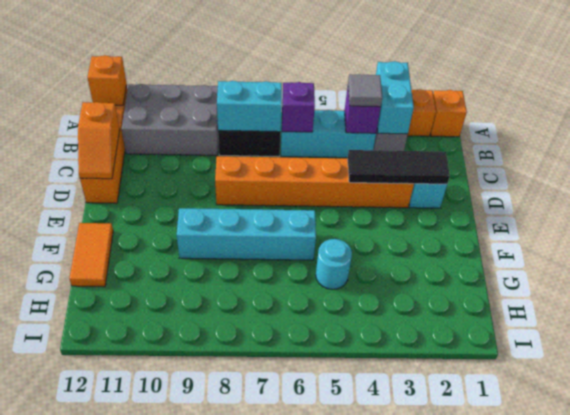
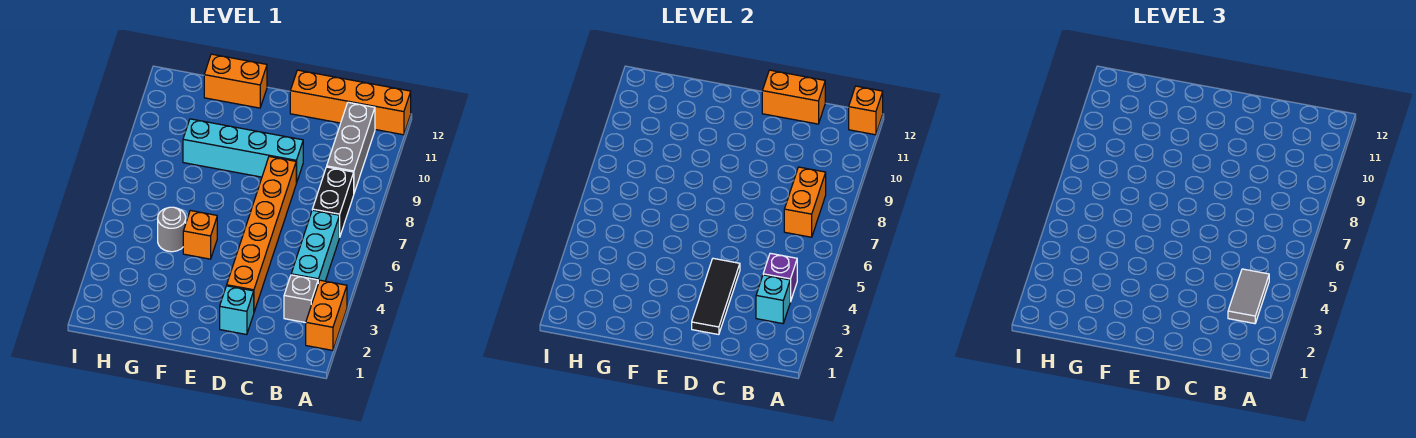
orange 1x1 brick [431,90,467,137] -> orange 1x1 brick moved to [183,211,217,259]
cyan 1x2 brick [376,61,414,134] -> cyan 1x1 brick [756,275,790,324]
grey 2x3 brick [122,84,219,155] -> grey 1x3 brick [327,102,375,193]
grey 1x1 tile [348,74,382,107] -> grey 1x2 tile [1228,269,1269,324]
purple 1x1 brick [282,82,315,132] -> none
cyan 1x2 brick [217,81,282,132] -> orange 1x2 brick [784,167,826,237]
orange 1x2 slope [78,102,120,179] -> orange 1x2 brick [762,70,825,124]
cyan 1x4 brick [177,208,316,260] -> cyan 1x4 brick turned to [183,119,303,183]
orange 1x2 tile [69,223,113,287] -> orange 1x2 brick [204,54,267,108]
cyan 1x1 round brick [316,239,352,289] -> grey 1x1 round brick [158,207,186,252]

